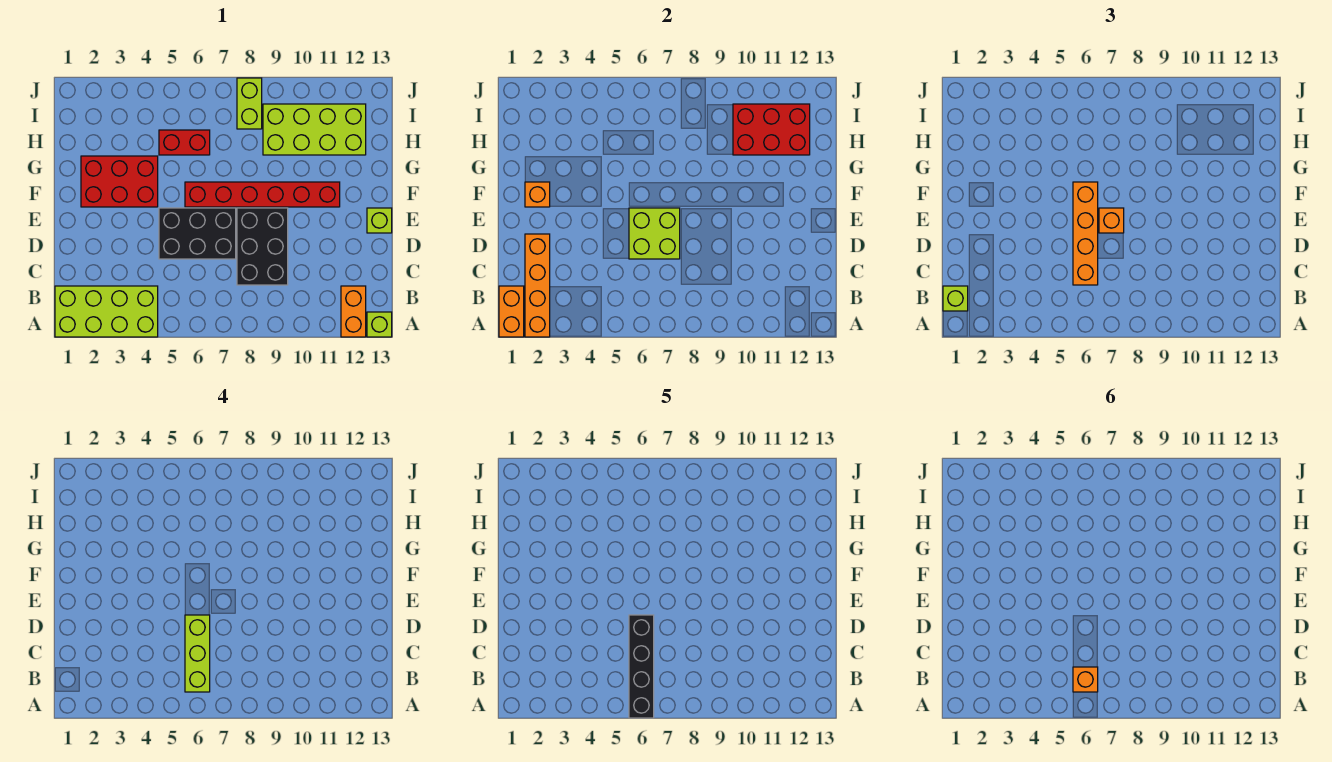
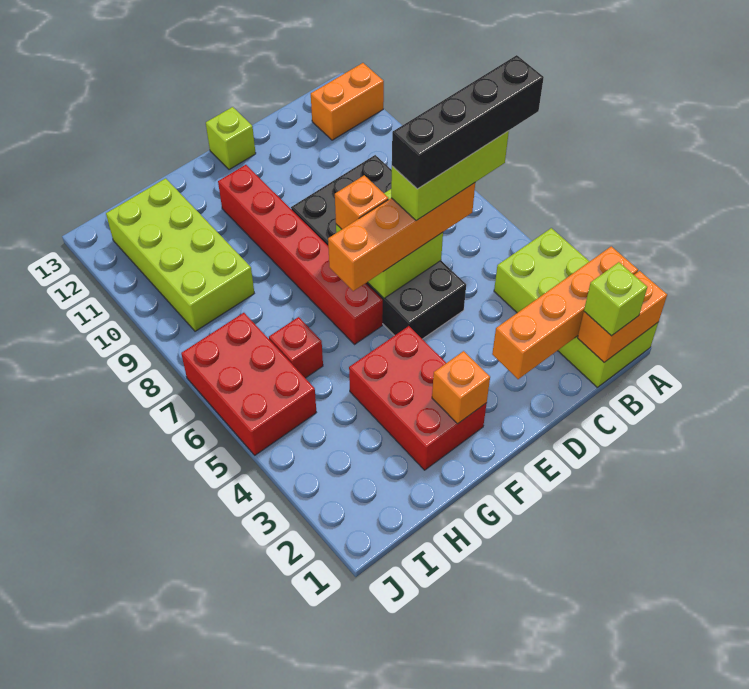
lime 1x1 brick [367,312,392,337] -> none
orange 1x1 brick [1073,667,1098,692] -> none
red 1x2 brick [159,130,210,155] -> red 1x1 brick [269,317,323,378]
red 2x3 brick [733,104,810,155] -> red 2x3 brick moved to [181,313,316,455]
lime 1x2 brick [237,78,262,129] -> none

